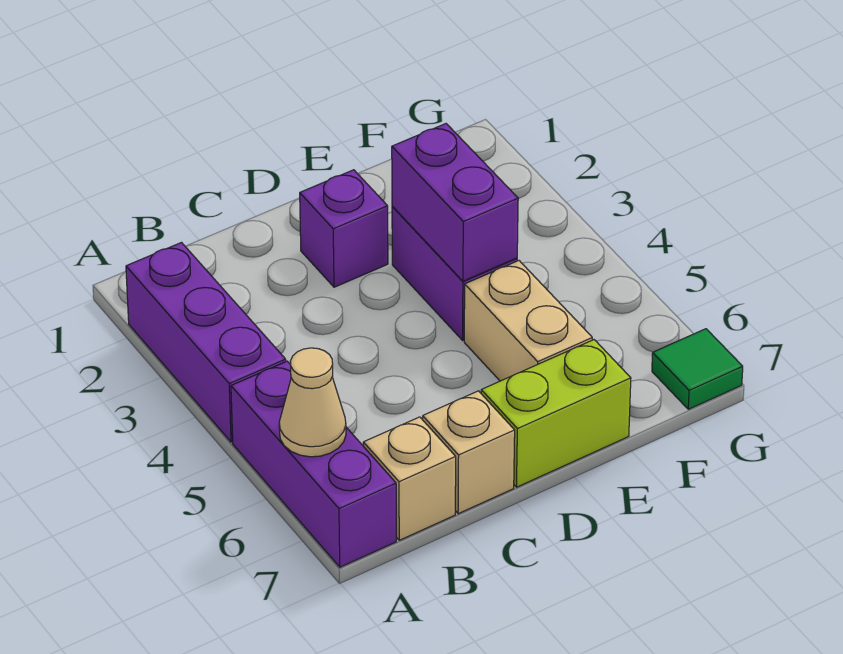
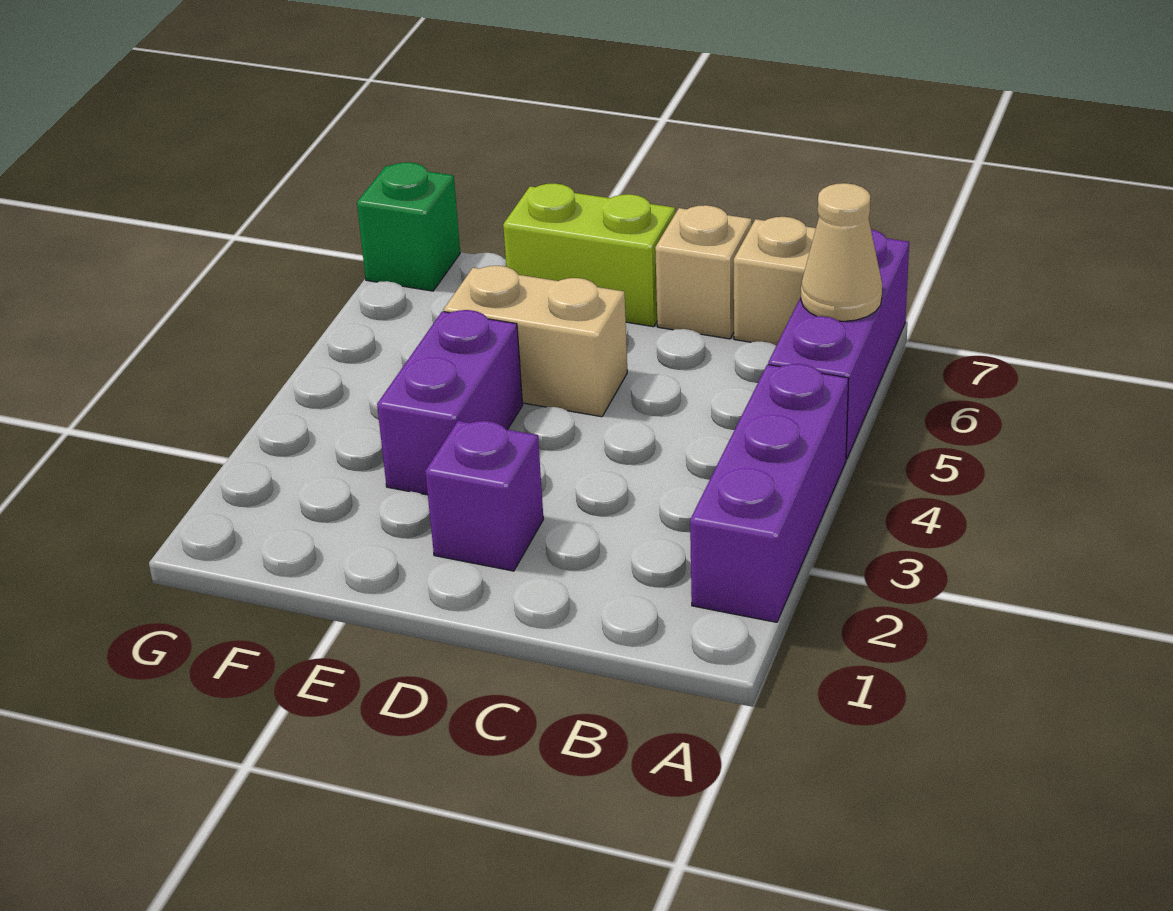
purple 1x2 brick [392,124,518,281] -> none
tan 1x2 brick [464,261,592,381] -> tan 1x2 brick turned to [444,266,627,417]
green 1x1 tile [652,329,743,409] -> green 1x1 brick [357,162,460,291]

